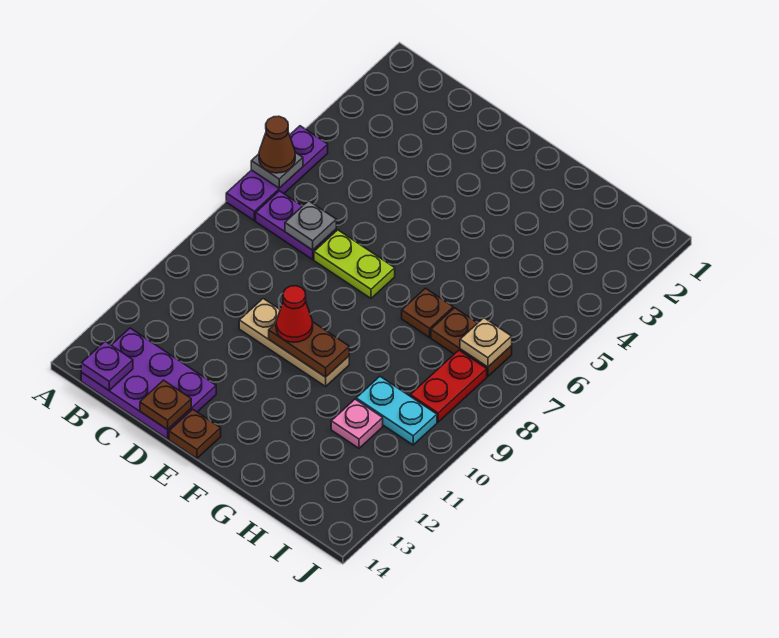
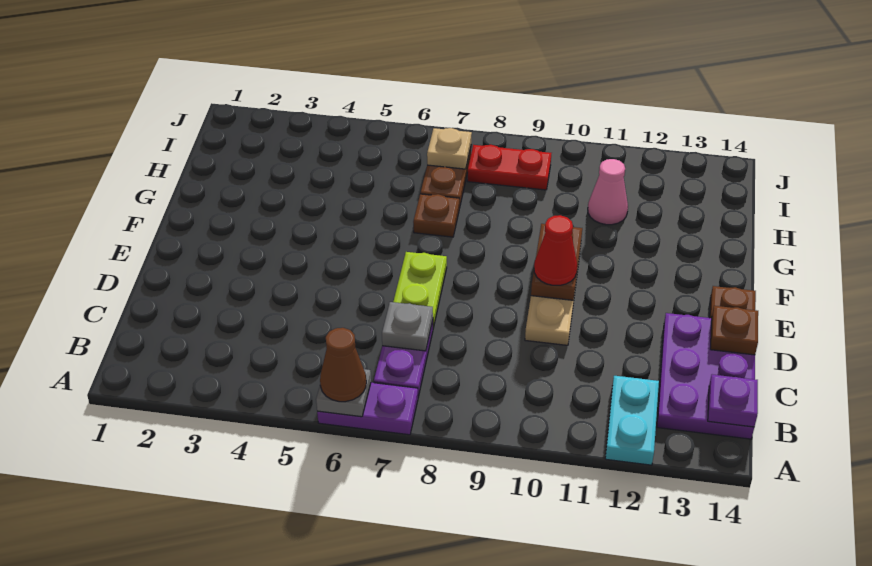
purple 1x3 plate [226,126,328,220] -> purple 1x2 plate [317,382,418,435]
cyan 1x2 plate [356,377,437,445] -> cyan 1x2 plate moved to [605,376,659,465]
pink 1x1 plate [331,399,383,448] -> pink 1x1 cone [588,159,628,225]

